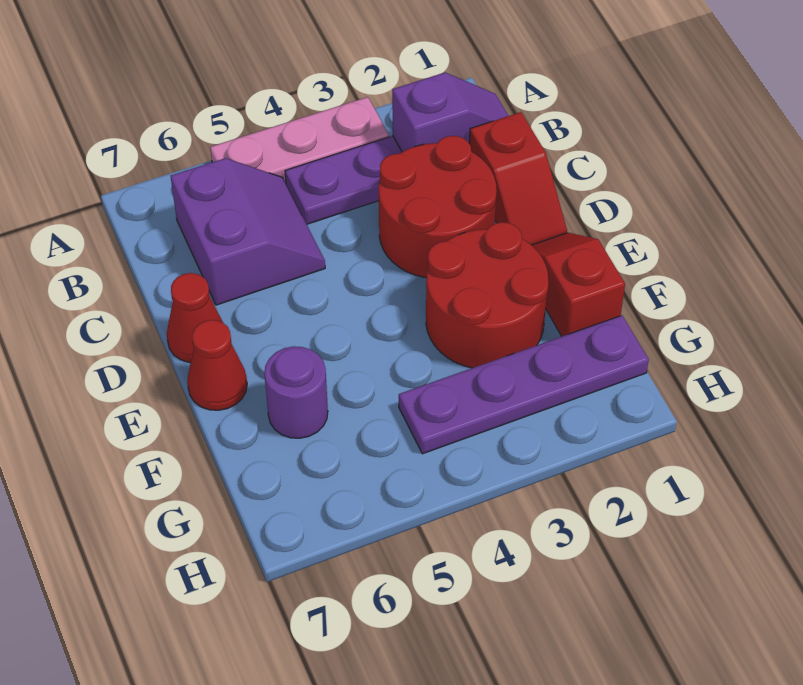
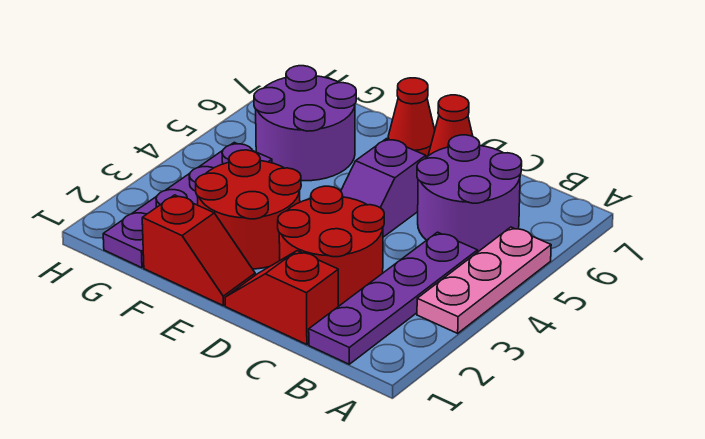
purple 1x2 slope [392,72,509,152] -> purple 1x2 slope moved to [341,139,426,237]
purple 2x2 slope [171,158,325,305] -> purple 2x2 round brick [417,135,522,252]
purple 1x1 round brick [264,346,328,438] -> purple 2x2 round brick [254,66,356,181]

